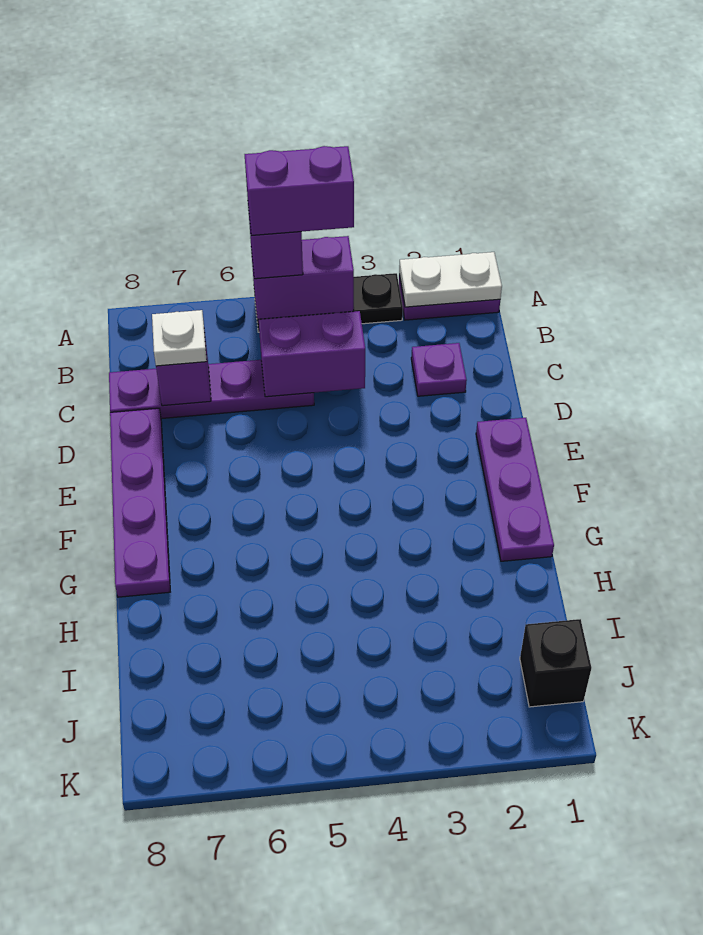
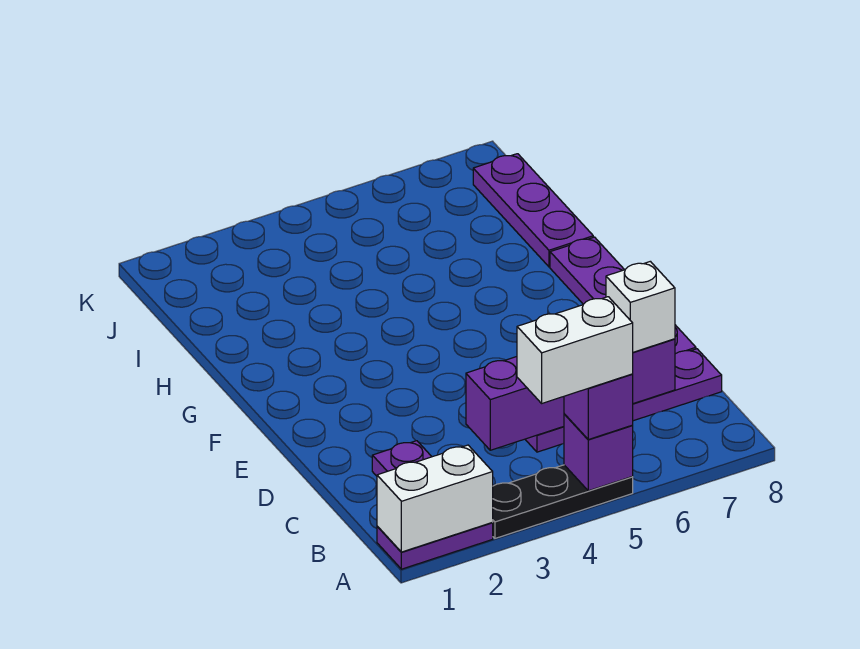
white 1x2 plate [399,252,502,307] -> white 1x2 brick [377,445,493,552]
purple 1x2 brick [251,236,354,320] -> purple 1x1 brick [564,414,633,491]
purple 1x2 brick [245,146,354,236] -> white 1x2 brick [517,297,633,403]
white 1x1 plate [152,310,207,366] -> white 1x1 brick [606,261,675,352]
purple 1x3 plate [476,418,554,561] -> purple 1x3 plate moved to [473,154,593,267]
black 1x1 brick [520,619,592,707] -> none

